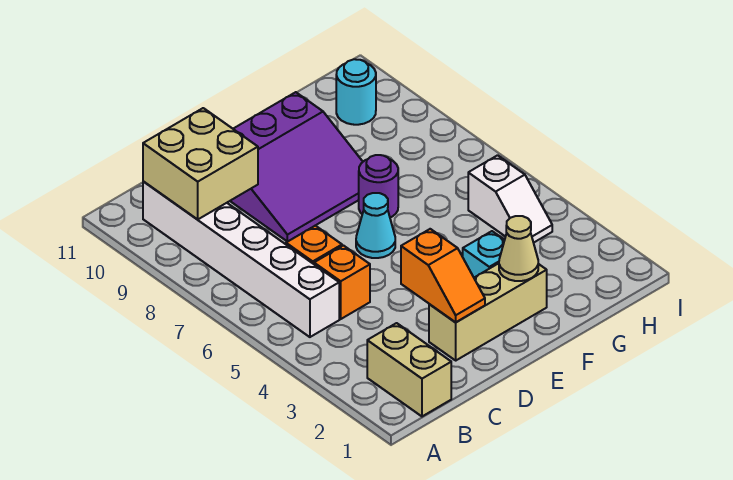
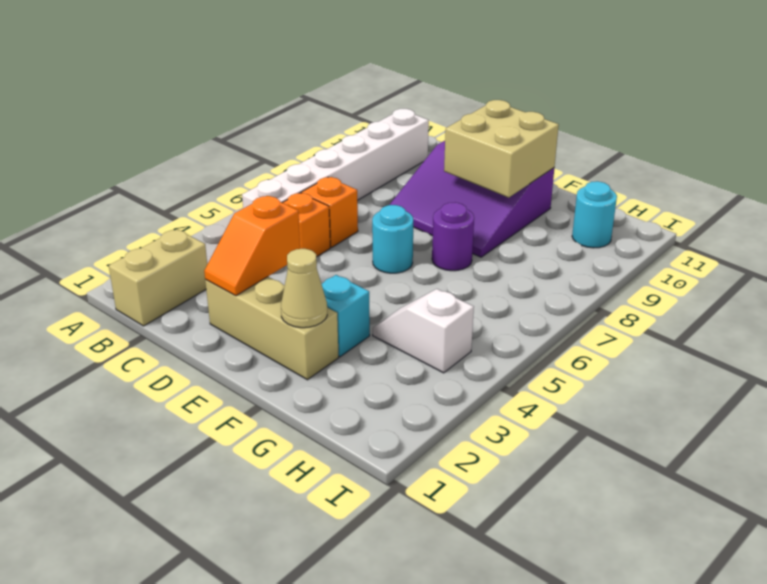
tan 2x2 brick [143,108,258,220] -> tan 2x2 brick moved to [444,100,559,197]
cyan 1x1 cone [356,193,395,258] -> cyan 1x1 round brick [372,205,413,273]
white 1x2 slope [468,155,552,243] -> white 1x2 slope turned to [373,289,474,373]

